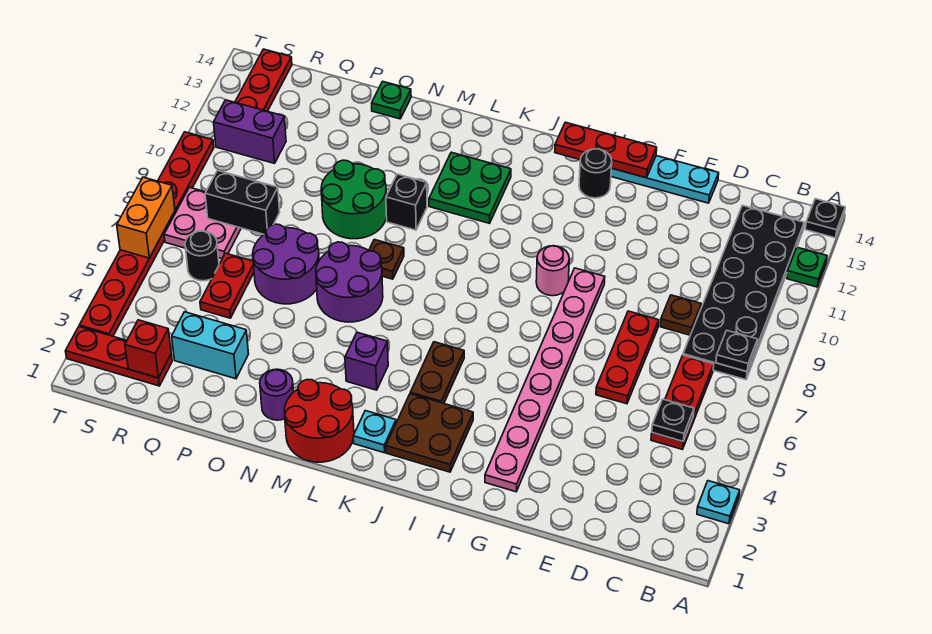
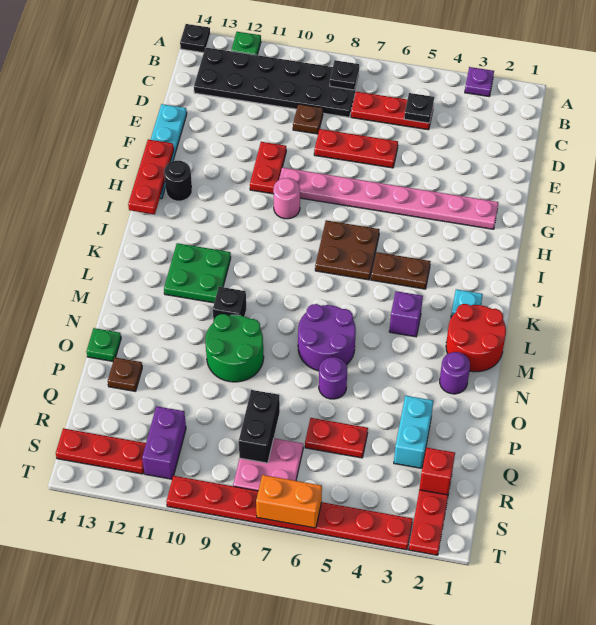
cyan 1x1 plate [697,481,740,524] -> purple 1x1 plate [465,67,494,96]
none -> red 1x2 plate [250,142,286,194]
brown 2x2 plate [386,394,473,472] -> brown 2x2 plate moved to [315,220,379,280]
brown 1x1 plate [369,240,404,279] -> brown 1x1 plate moved to [108,357,142,391]
purple 2x2 round brick [253,224,319,304] -> purple 1x1 round brick [319,357,347,399]
black 1x1 round brick [185,231,219,281] -> none

